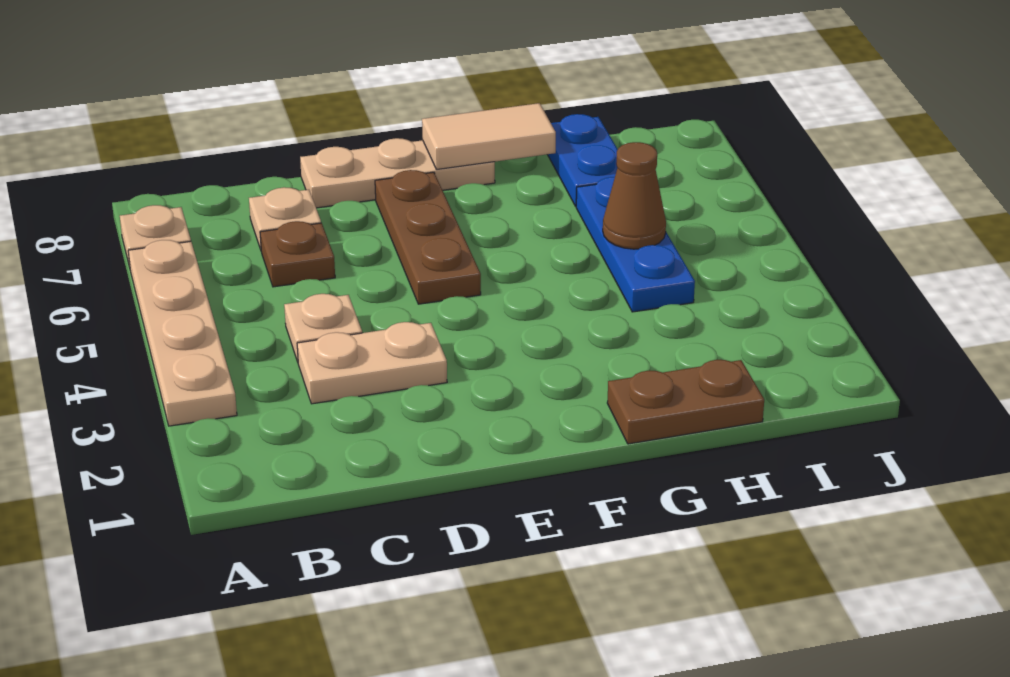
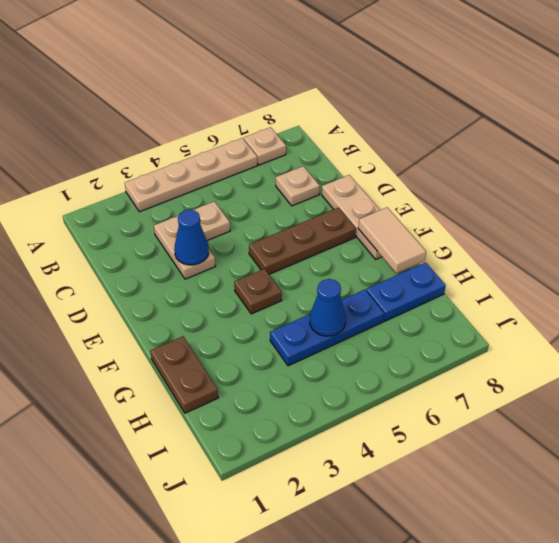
brown 1x1 plate [260,221,335,287] -> brown 1x1 plate moved to [234,269,282,314]
none -> blue 1x1 cone [174,210,209,265]
brown 1x1 cone [603,142,666,249] -> blue 1x1 cone [310,279,346,336]

